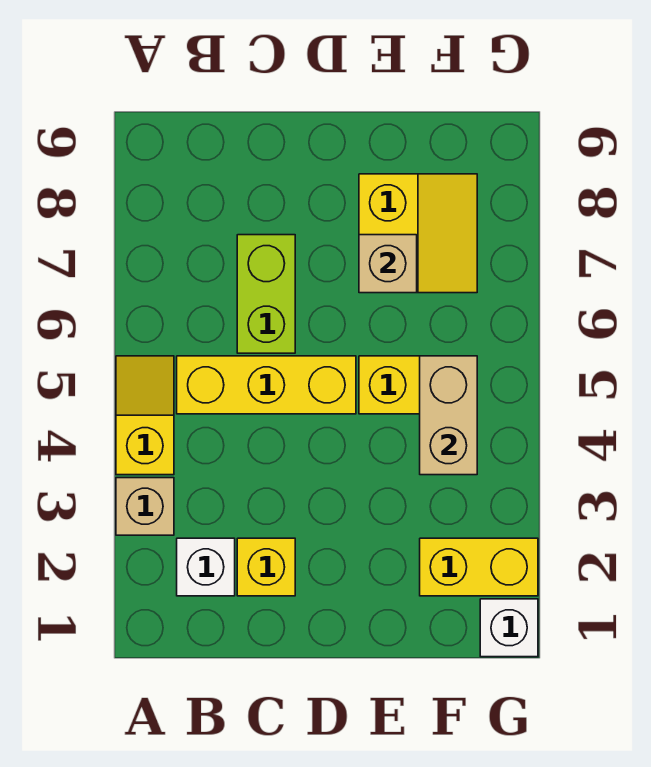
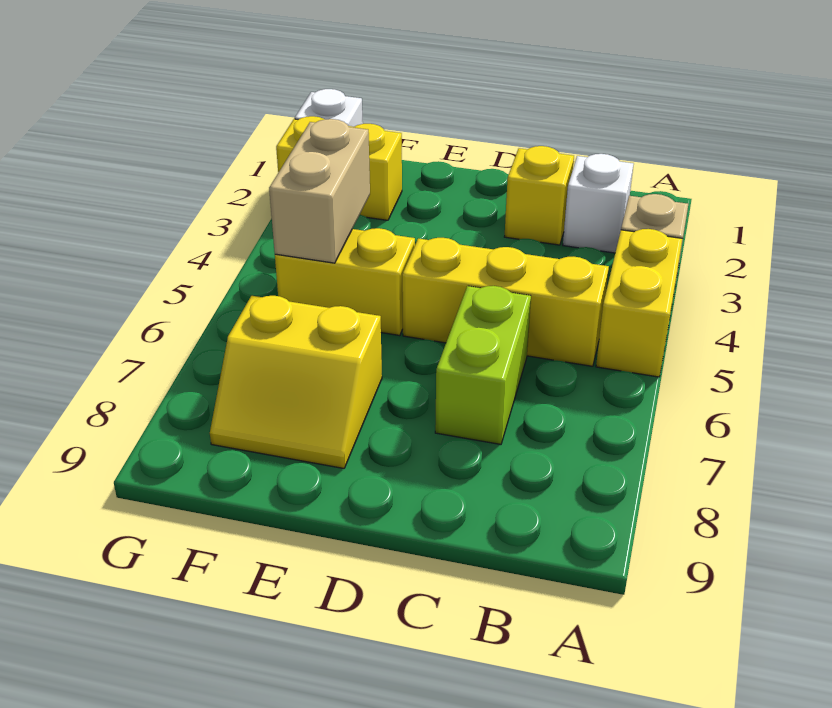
yellow 1x2 slope [116,356,174,475] -> yellow 1x2 brick [596,229,683,377]
yellow 2x2 slope [359,174,477,293] -> yellow 2x2 slope turned to [210,296,382,468]
tan 1x1 brick [359,235,417,293] -> none

